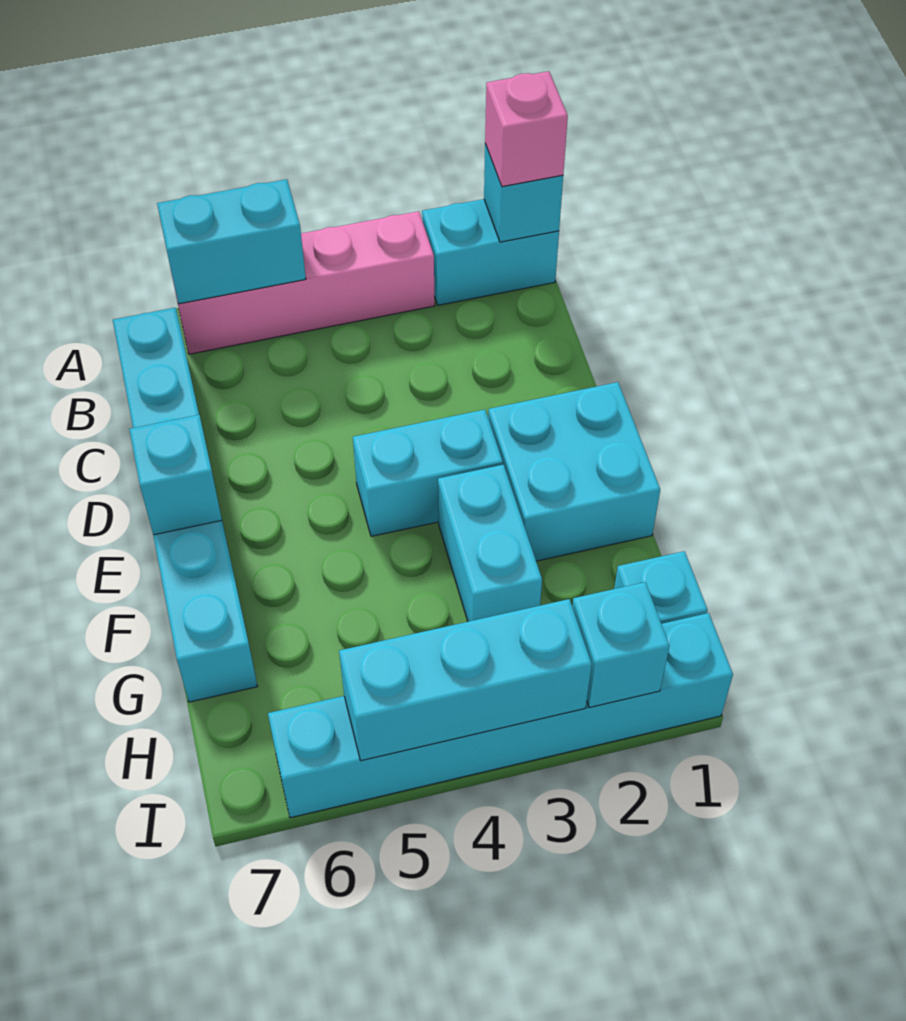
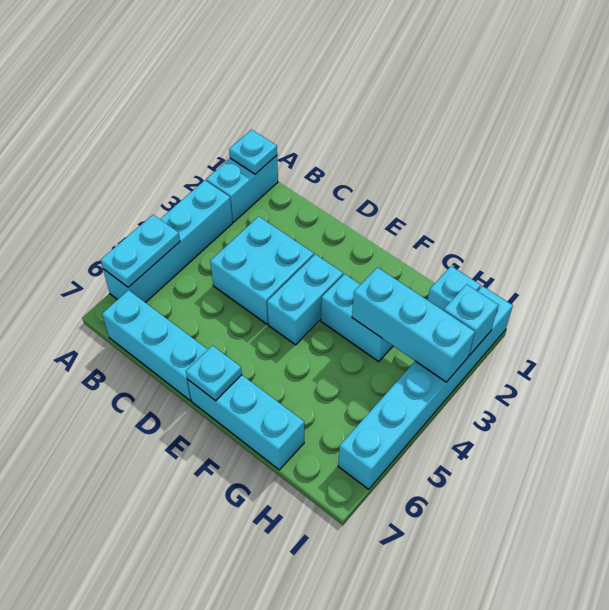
cyan 1x1 brick [484,144,563,242] -> cyan 1x1 plate [229,130,277,174]
pink 1x1 brick [485,71,568,187] -> none
pink 1x4 brick [173,211,435,354] -> cyan 1x4 brick [103,180,233,303]
cyan 1x2 brick [157,179,306,304] -> cyan 1x2 plate [101,215,180,287]
cyan 2x2 brick [488,382,660,561] -> cyan 2x2 brick moved to [210,216,314,324]
cyan 1x1 brick [129,415,222,535] -> cyan 1x1 plate [186,345,242,401]
cyan 1x3 brick [339,599,592,761] -> cyan 1x3 brick turned to [352,267,475,382]

